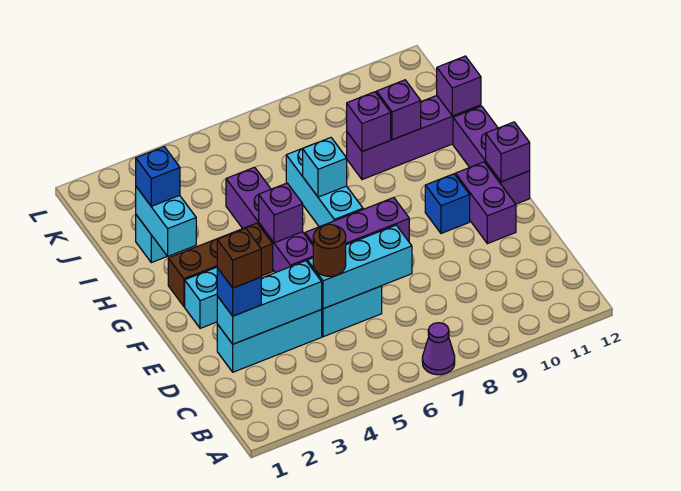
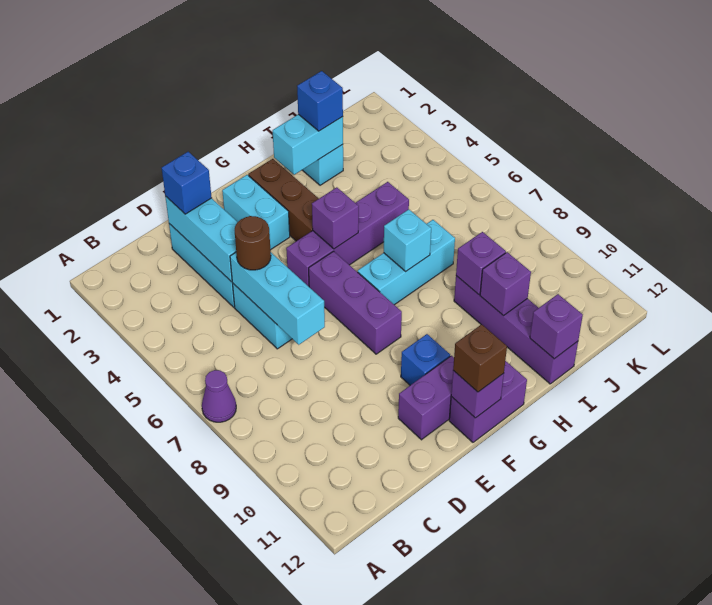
brown 1x1 brick [217,228,261,288] -> brown 1x1 brick moved to [453,324,507,392]
purple 1x3 brick [453,106,530,204] -> purple 1x2 brick [449,361,527,442]

